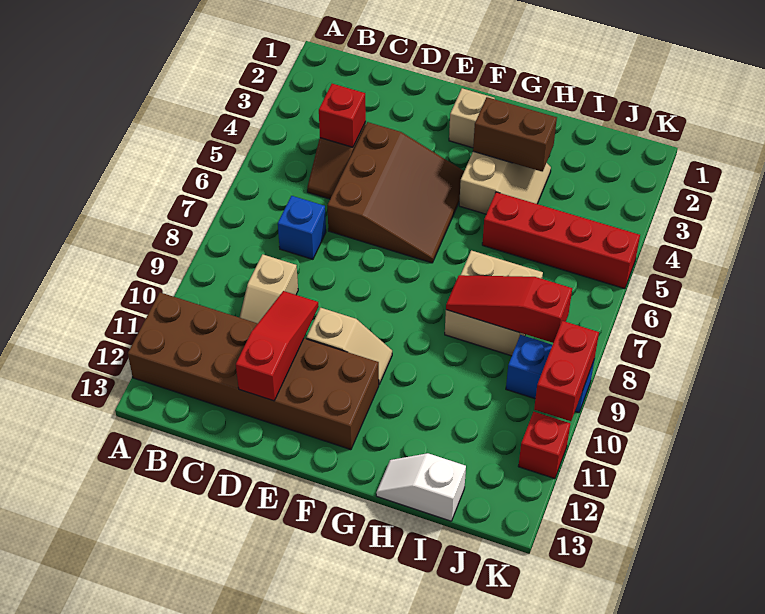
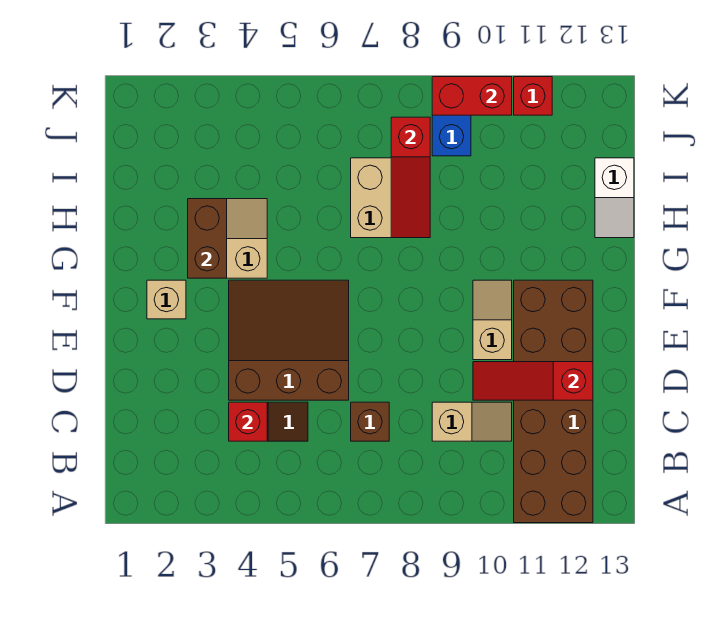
blue 1x1 brick [278,196,326,259] -> brown 1x1 brick [351,402,389,441]
red 1x4 brick [482,192,640,289] -> none

